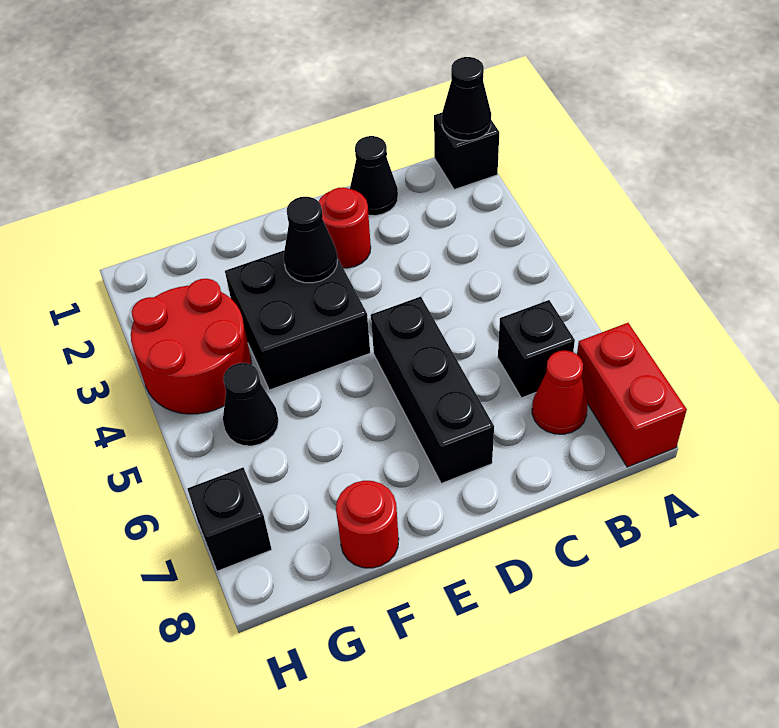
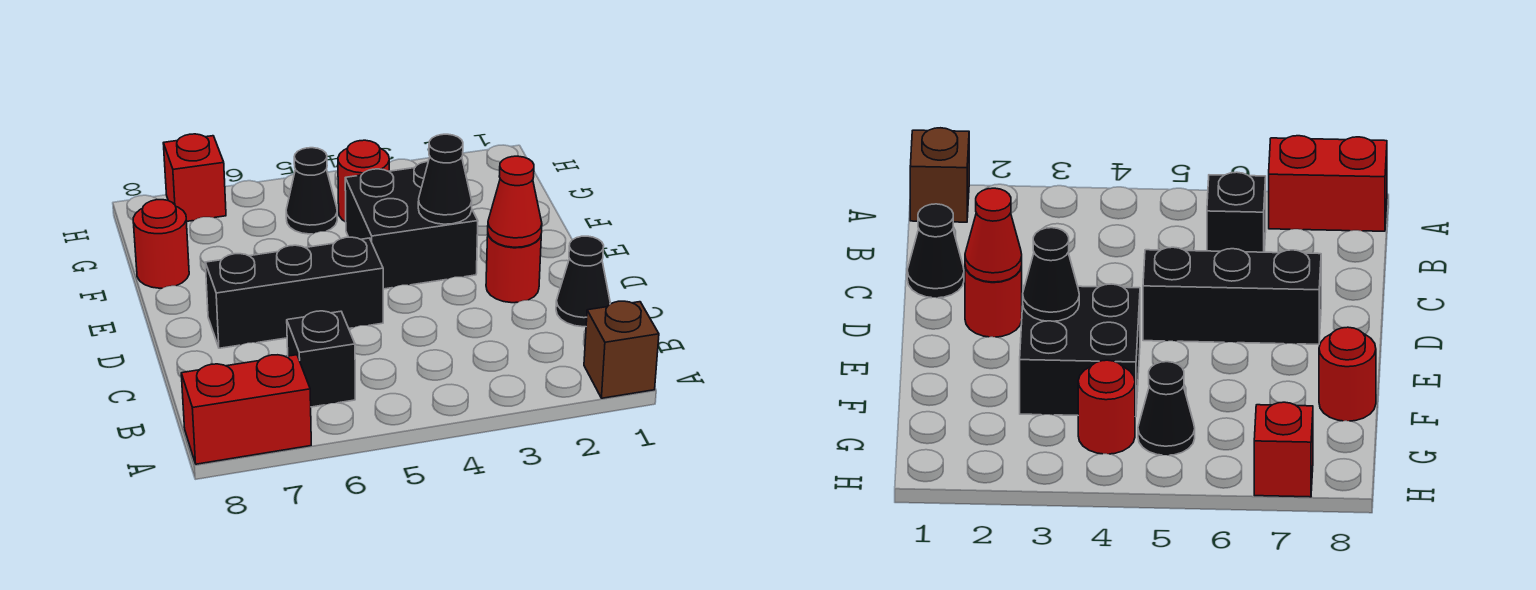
black 1x1 brick [434,113,499,190] -> brown 1x1 brick [584,301,659,398]
black 1x1 cone [442,57,491,141] -> none
red 1x1 cone [532,351,587,434] -> red 1x1 cone moved to [488,156,542,247]
red 2x2 round brick [131,279,252,414] -> red 1x1 round brick [338,140,389,222]
black 1x1 brick [187,468,272,571] -> red 1x1 brick [163,134,226,222]

